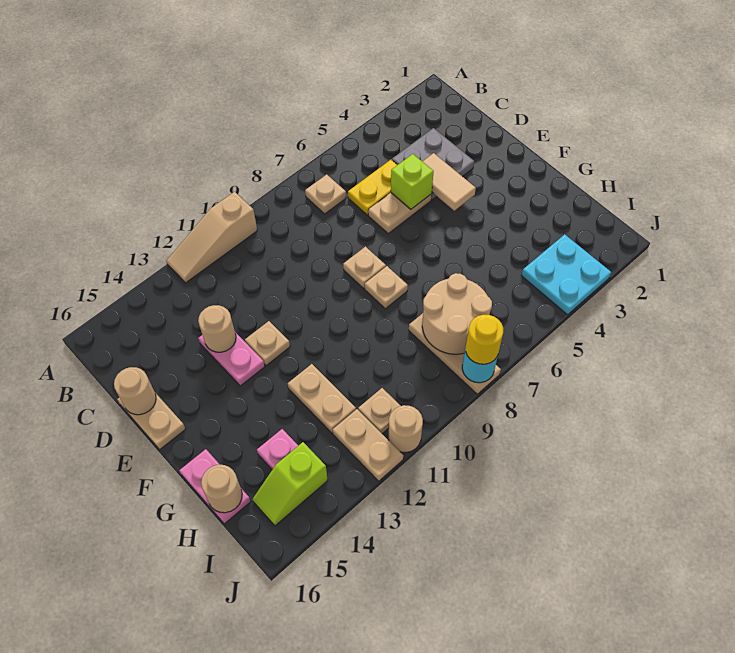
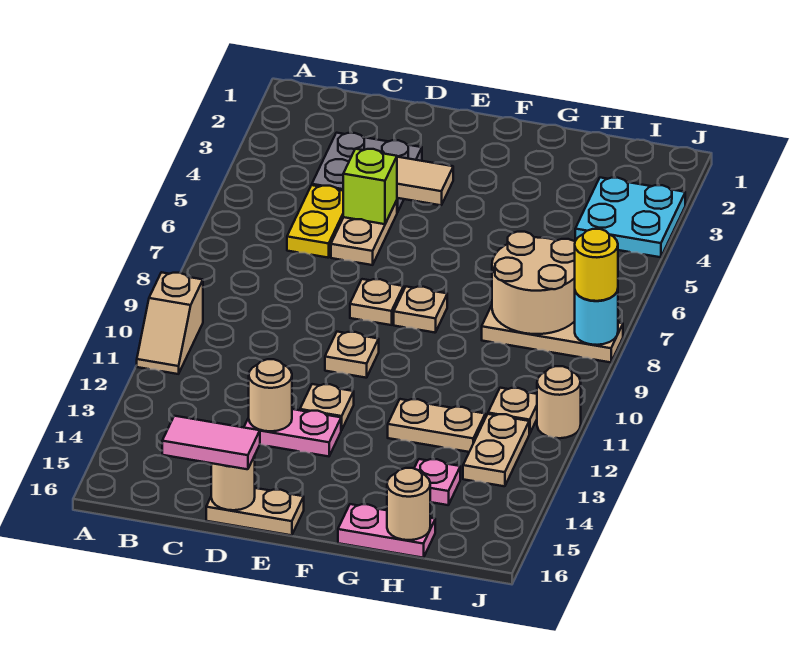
tan 1x3 slope [166,192,257,283] -> tan 1x2 slope [137,272,203,374]
tan 1x1 plate [305,175,346,214] -> tan 1x1 plate moved to [325,332,379,378]
none -> pink 1x2 tile [162,416,260,469]
tan 1x2 plate [333,409,403,481] -> tan 1x2 plate turned to [463,414,529,486]
lime 1x2 slope [253,442,328,526] -> none

